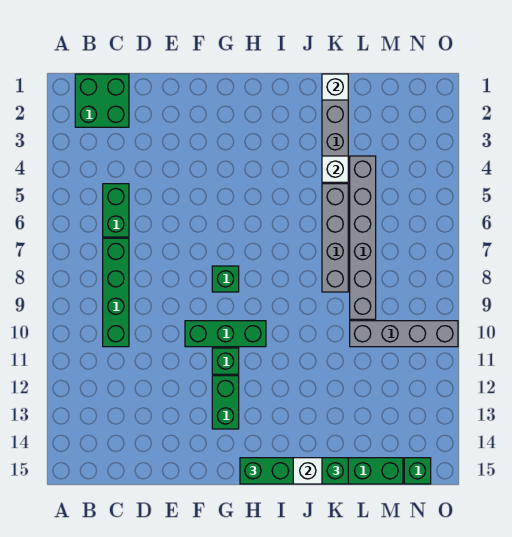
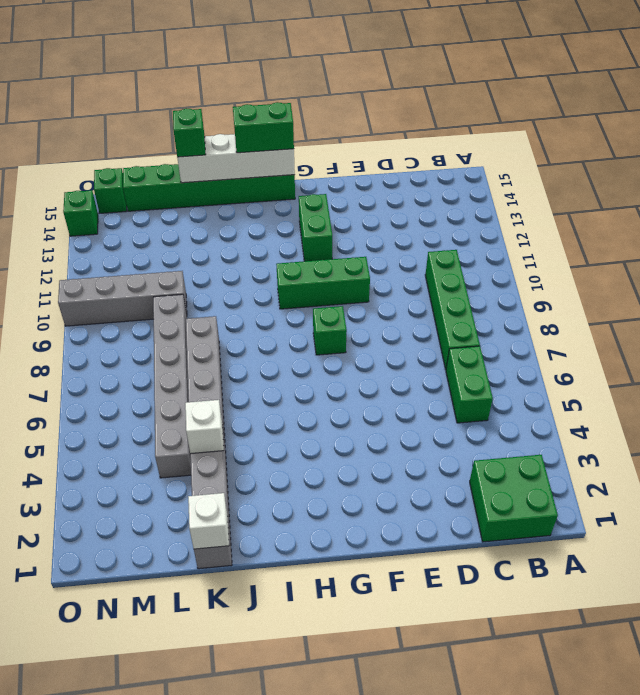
green 1x1 brick [212,348,239,374] -> green 1x1 brick moved to [63,190,98,236]

